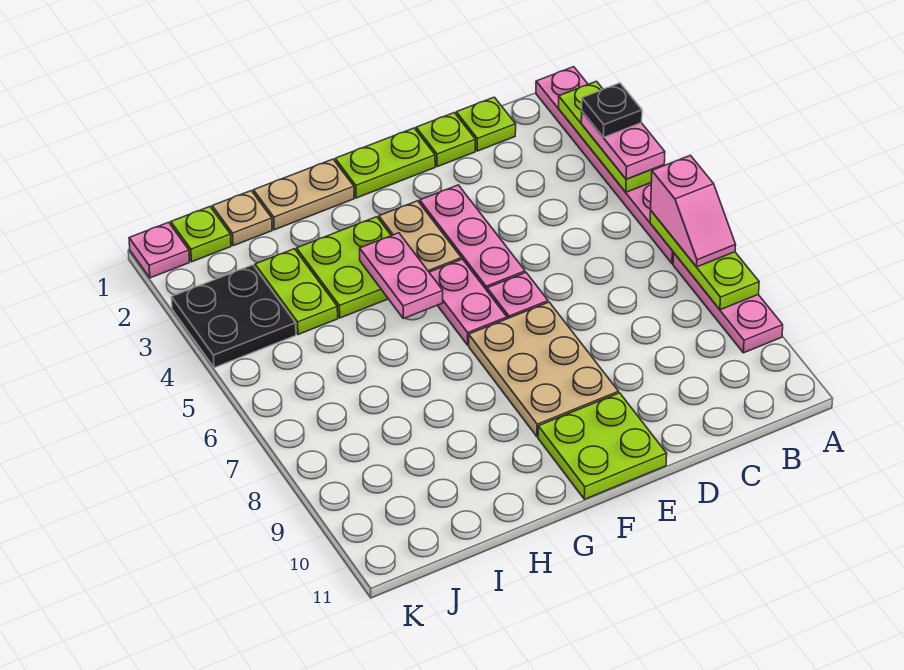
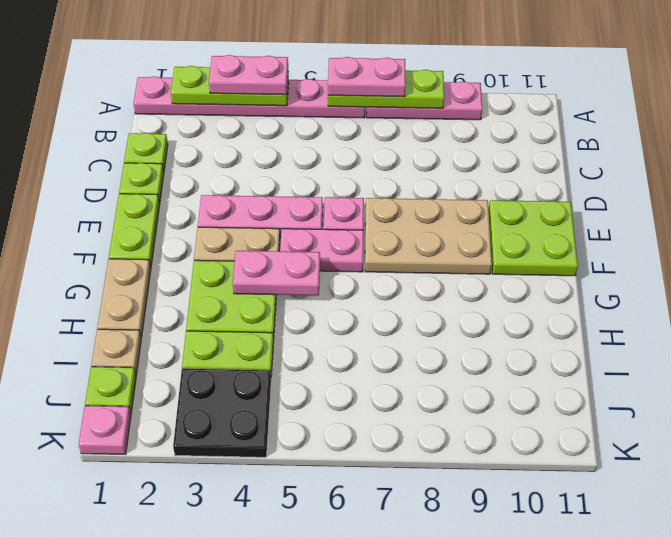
black 1x1 plate [582,83,642,137] -> none
pink 1x2 slope [651,155,736,267] -> pink 1x2 plate [328,57,406,97]

